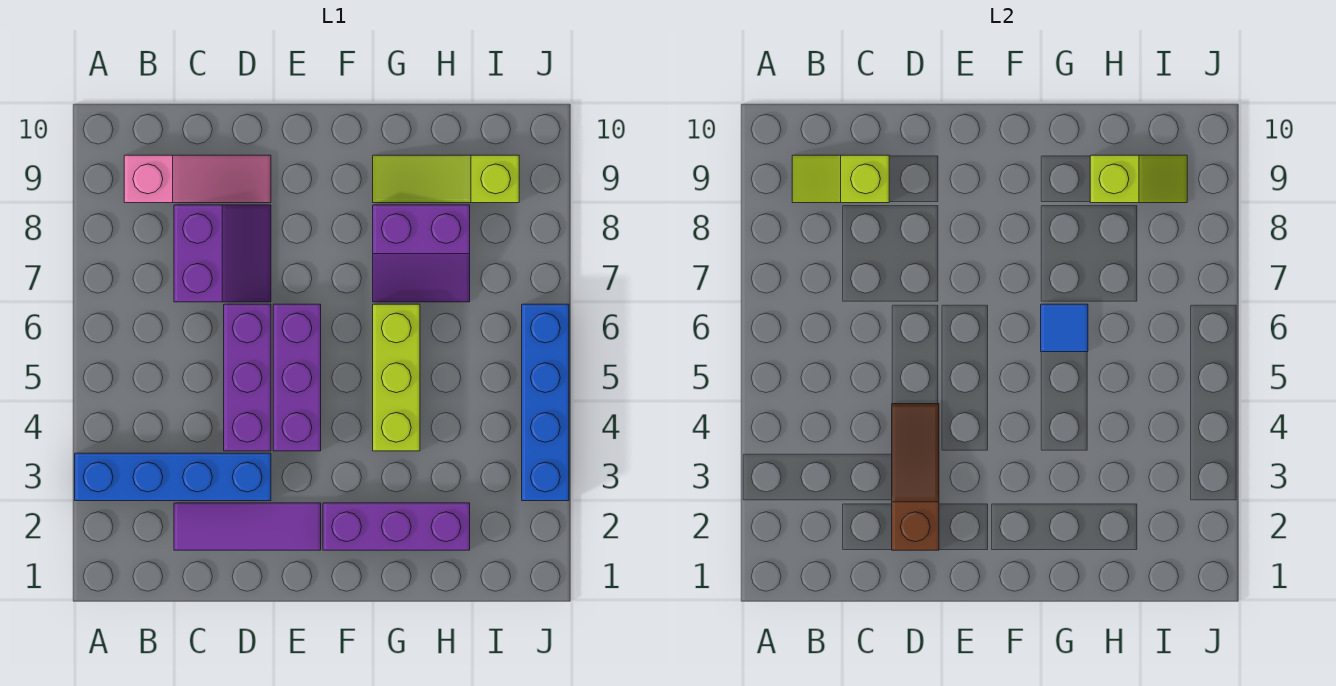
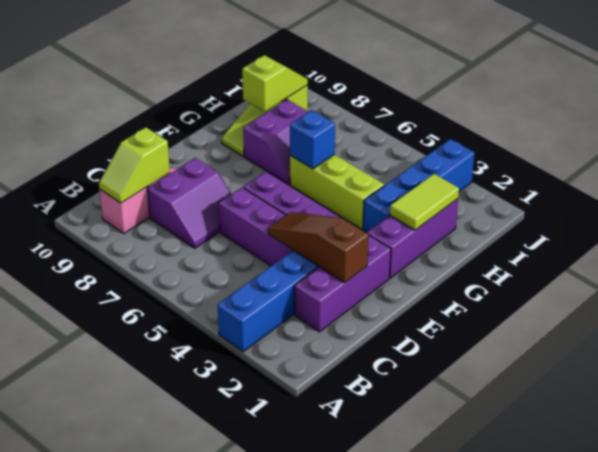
purple 1x3 tile [174,503,321,550] -> purple 1x3 brick [295,235,391,332]
purple 2x2 slope [174,205,271,302] -> purple 2x2 slope turned to [147,158,231,248]
none -> lime 1x2 tile [390,174,459,230]
blue 1x1 tile [1041,304,1088,352] -> blue 1x1 brick [290,110,335,169]
blue 1x4 brick [522,304,569,501] -> blue 1x4 brick turned to [363,139,474,232]

